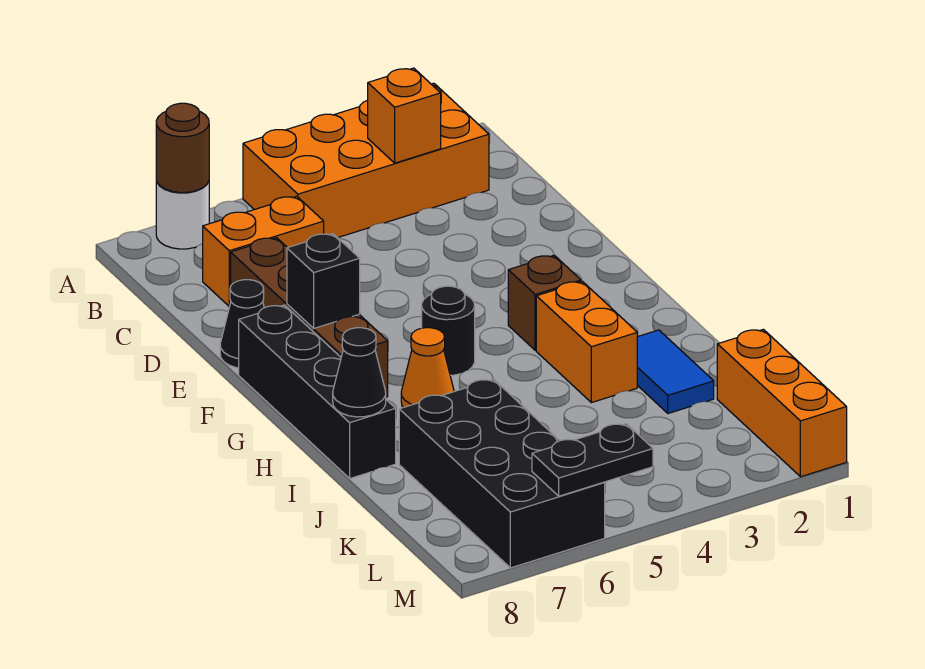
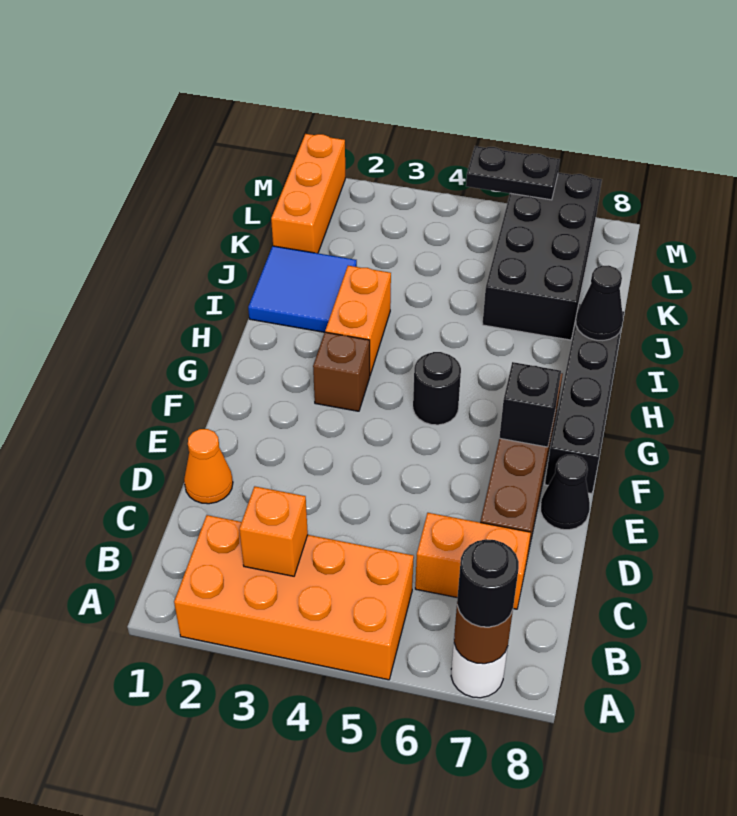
none -> black 1x1 round brick [457,539,519,627]
orange 1x1 cone [401,328,454,408] -> orange 1x1 cone moved to [184,429,233,504]
blue 1x2 tile [637,330,714,413] -> blue 2x2 tile [248,246,357,332]

